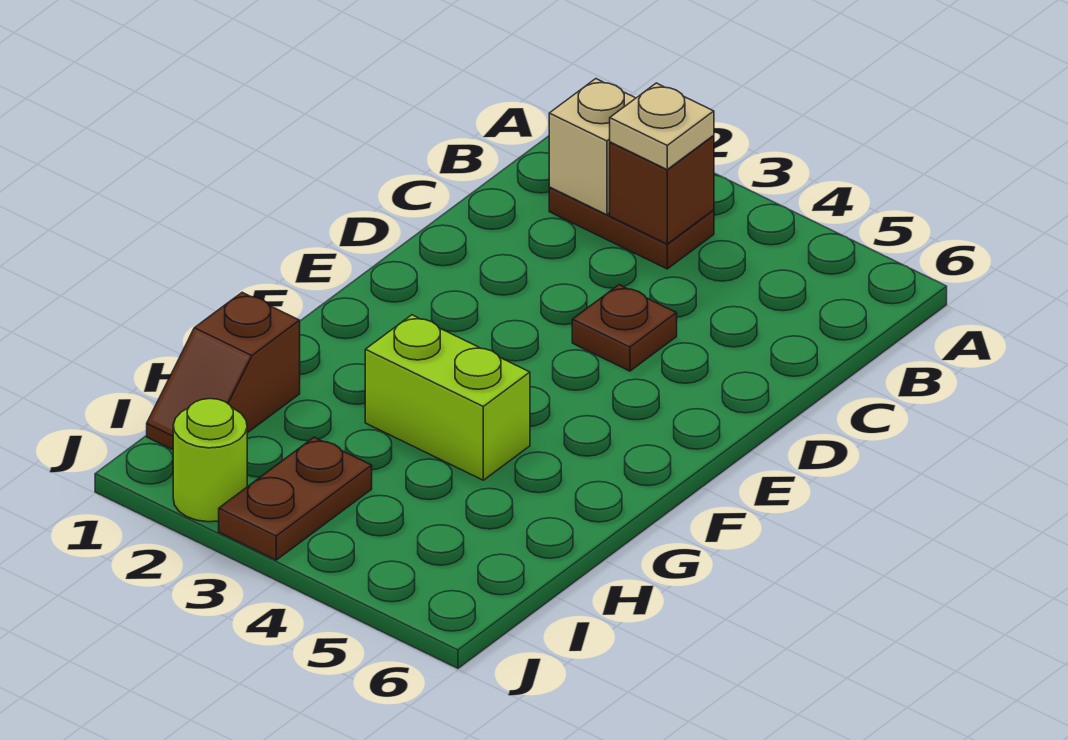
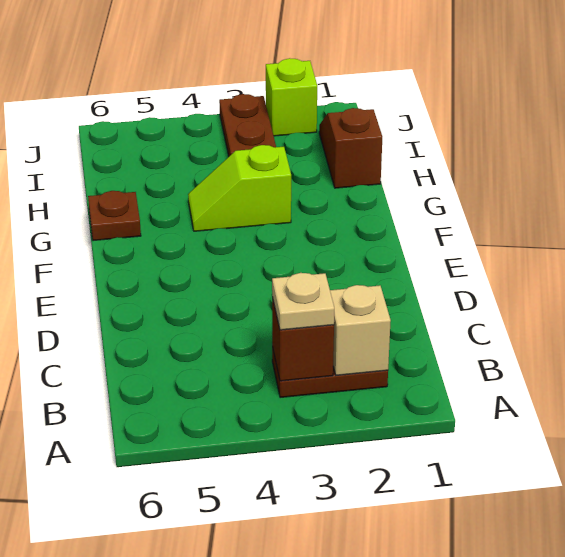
brown 1x1 plate [572,285,677,371] -> brown 1x1 plate moved to [88,191,141,241]
lime 1x2 brick [365,315,530,480] -> lime 1x2 slope [188,145,291,231]
lime 1x1 round brick [173,399,247,522] -> lime 1x1 brick [266,58,317,136]

